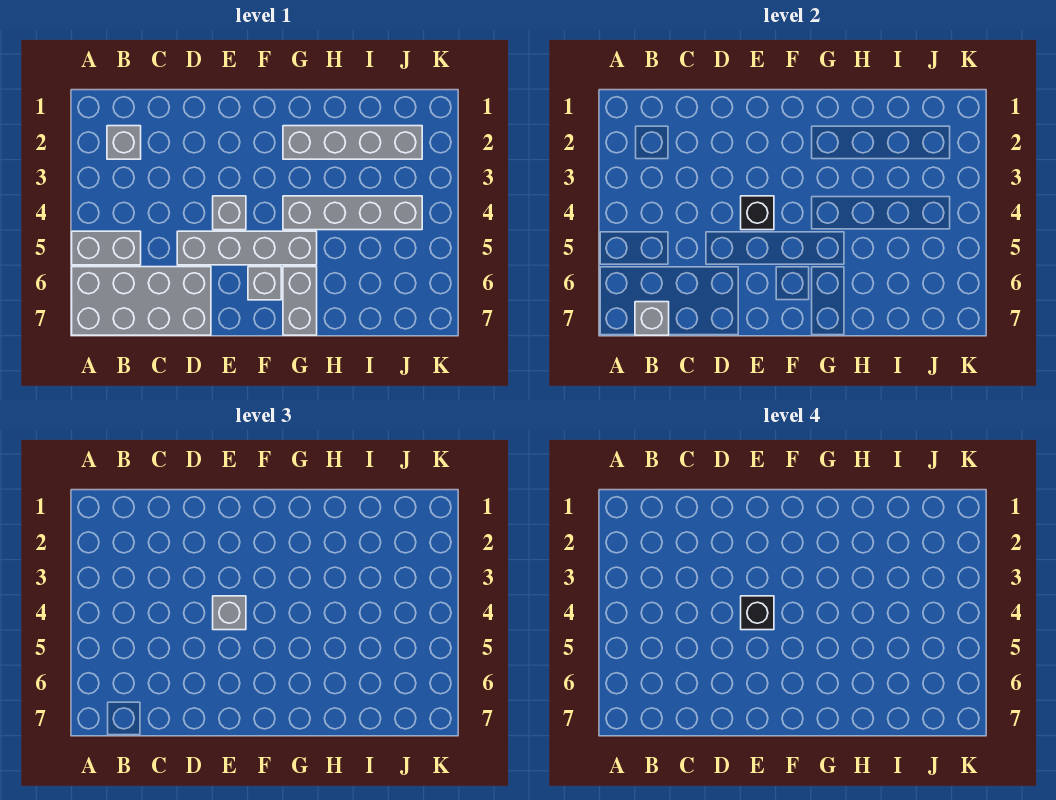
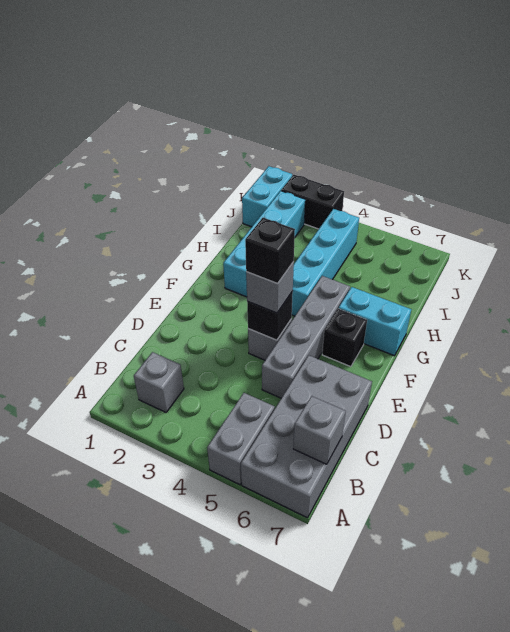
grey 1x1 brick [248,267,281,300] -> black 1x1 brick [322,309,367,367]
grey 1x4 brick [283,126,422,159] -> cyan 1x4 brick [223,191,305,297]
grey 1x4 brick [283,196,422,230] -> cyan 1x4 brick [292,209,359,316]
grey 1x2 brick [283,267,317,335] -> cyan 1x2 brick [339,287,411,356]
none -> cyan 1x2 brick [242,166,292,227]
none -> black 1x2 brick [281,175,344,229]

